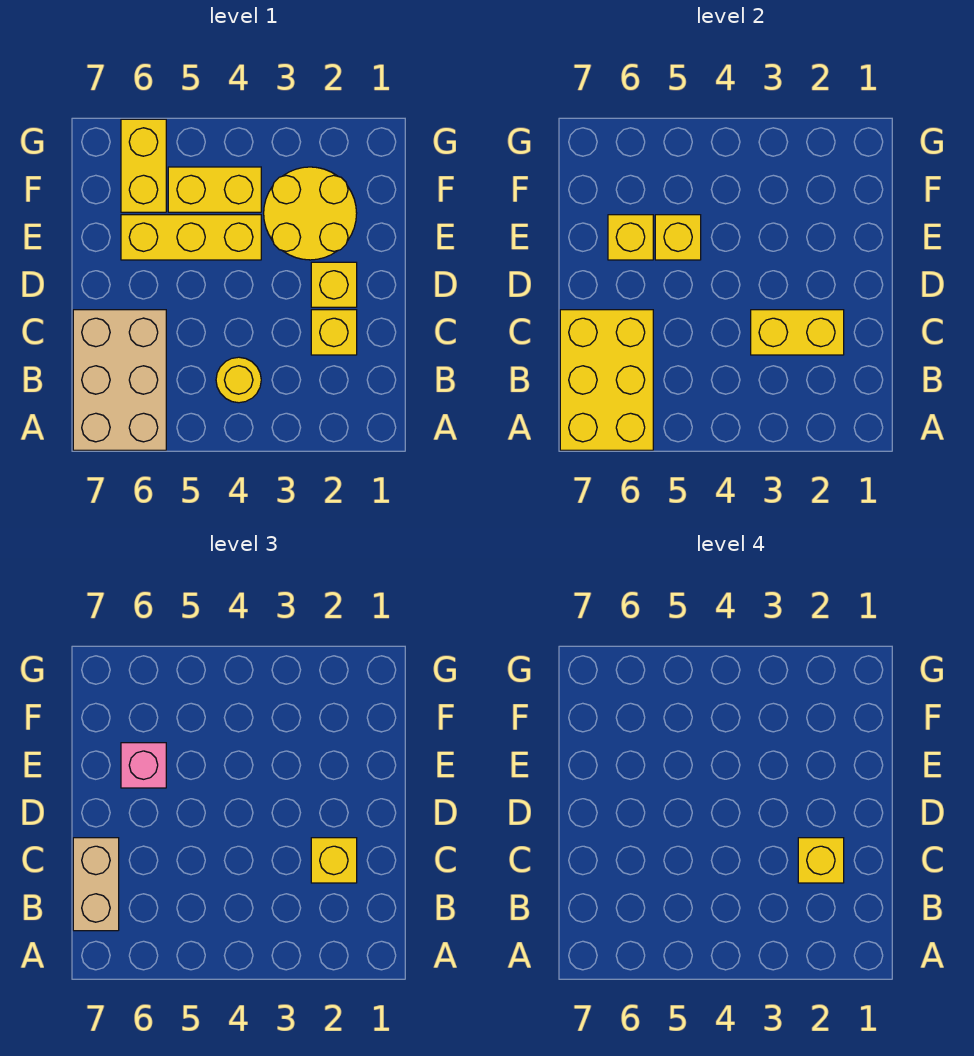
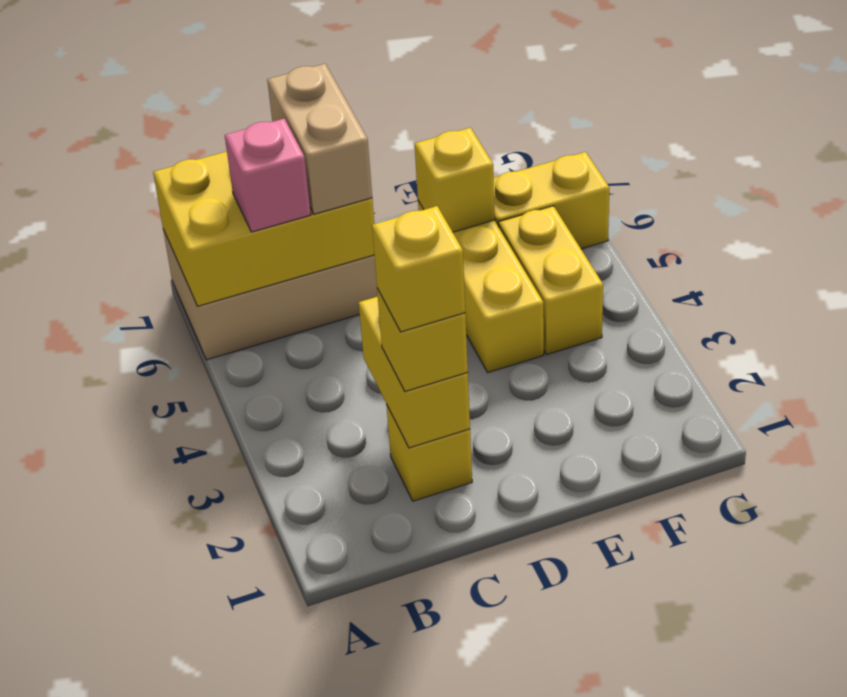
yellow 1x1 round brick [216,357,261,403] -> none
tan 1x2 brick [73,838,119,931] -> tan 1x2 brick turned to [267,64,372,214]
yellow 1x1 brick [311,262,357,307] -> none
yellow 2x2 round brick [264,167,357,260] -> none
yellow 1x1 brick [655,215,701,260] -> none
pink 1x1 brick [121,743,166,788] -> pink 1x1 brick moved to [225,119,311,232]

